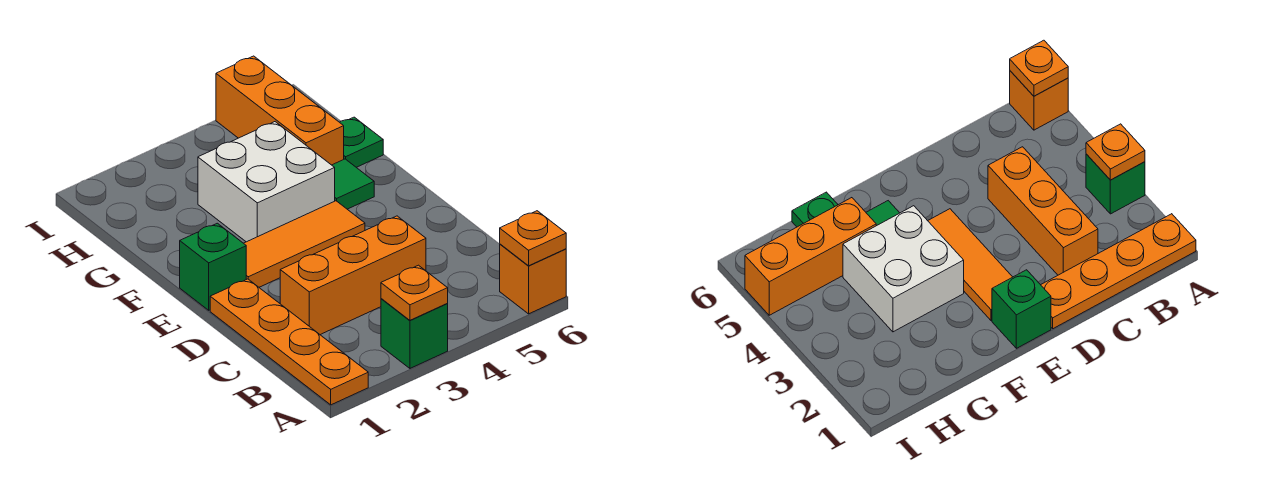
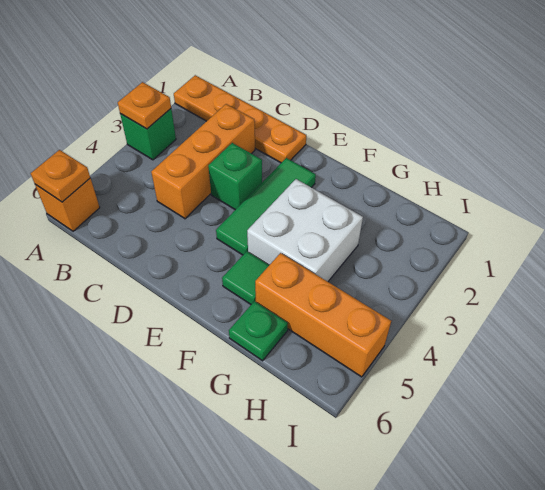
green 1x1 brick [180,223,246,310] -> green 1x1 brick moved to [208,143,262,210]
orange 1x3 tile [244,201,365,287] -> green 1x3 tile [216,158,316,255]

